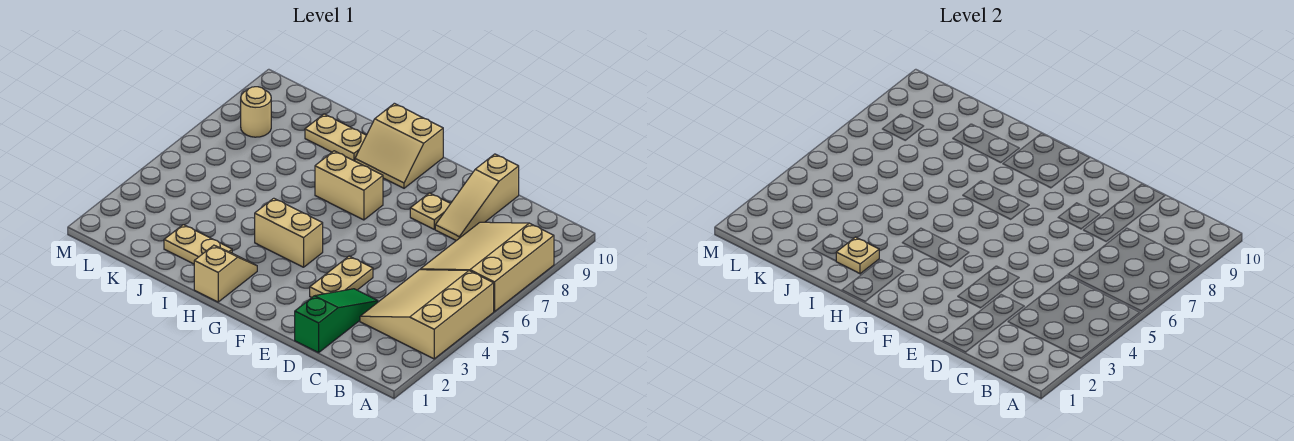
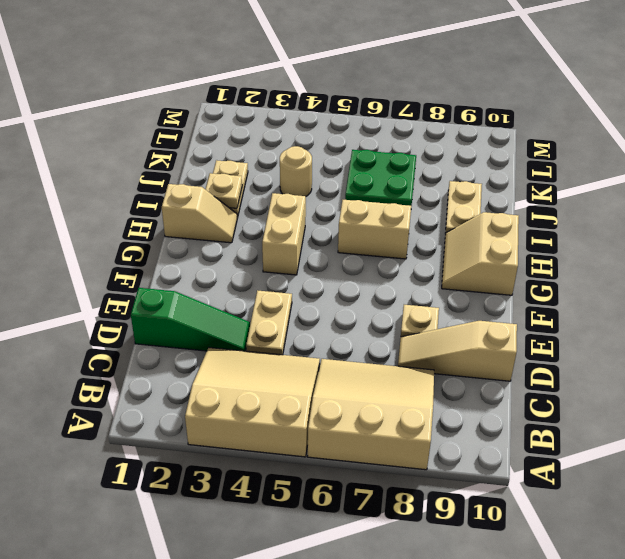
tan 1x2 plate [310,256,373,297] -> tan 1x2 plate turned to [246,290,292,355]
tan 1x2 brick [315,151,383,220] -> tan 1x2 brick turned to [338,200,411,259]
none -> green 2x2 plate [345,150,416,206]
tan 1x1 round brick [241,87,271,137] -> tan 1x1 round brick moved to [280,146,312,196]

